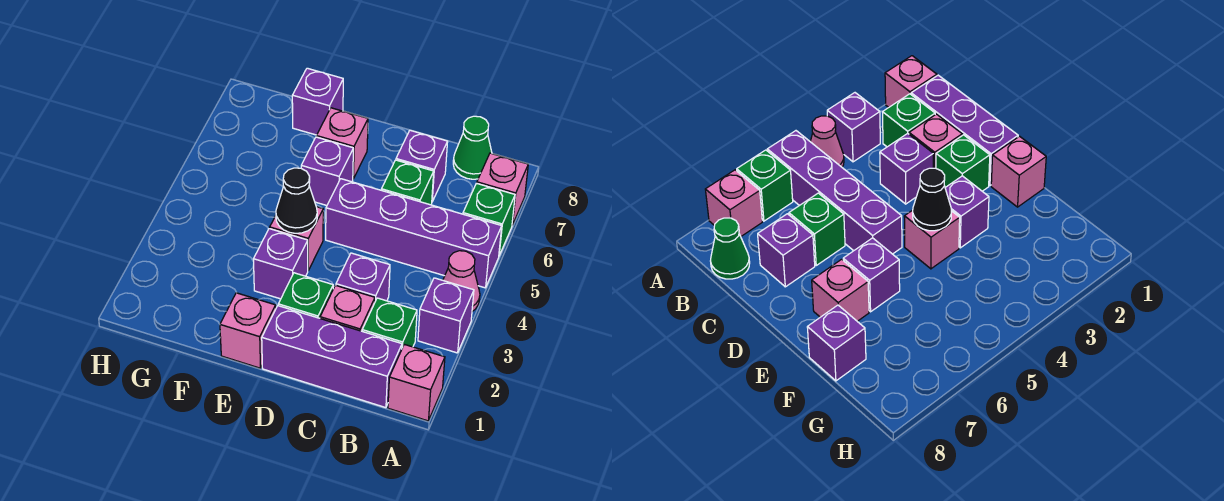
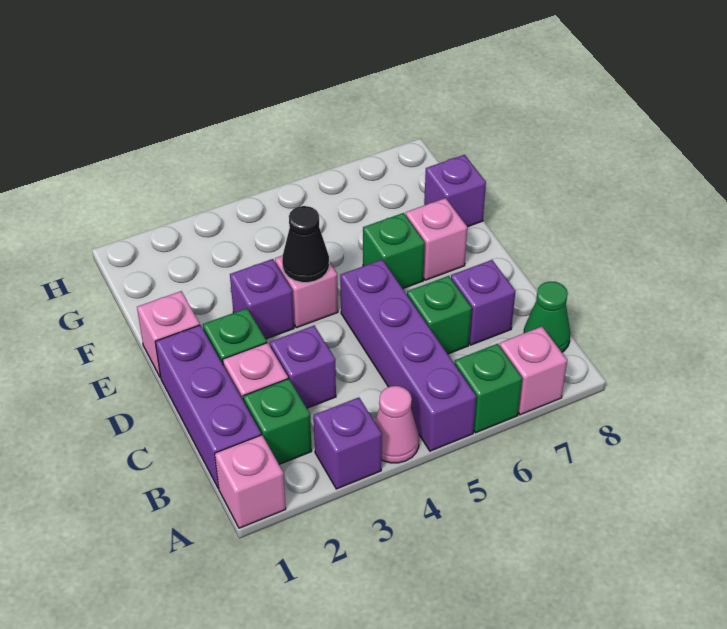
purple 1x1 brick [301,137,353,206] -> green 1x1 brick [363,213,425,288]

